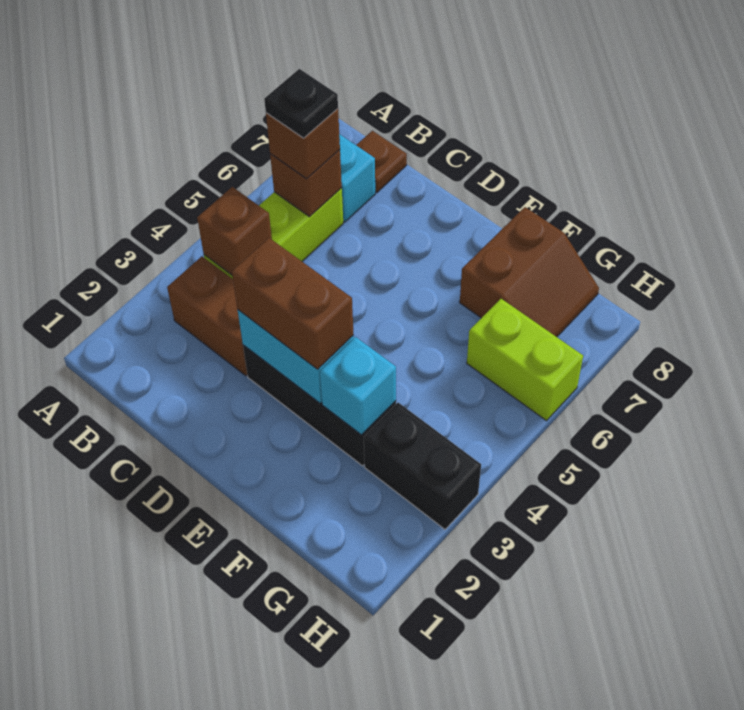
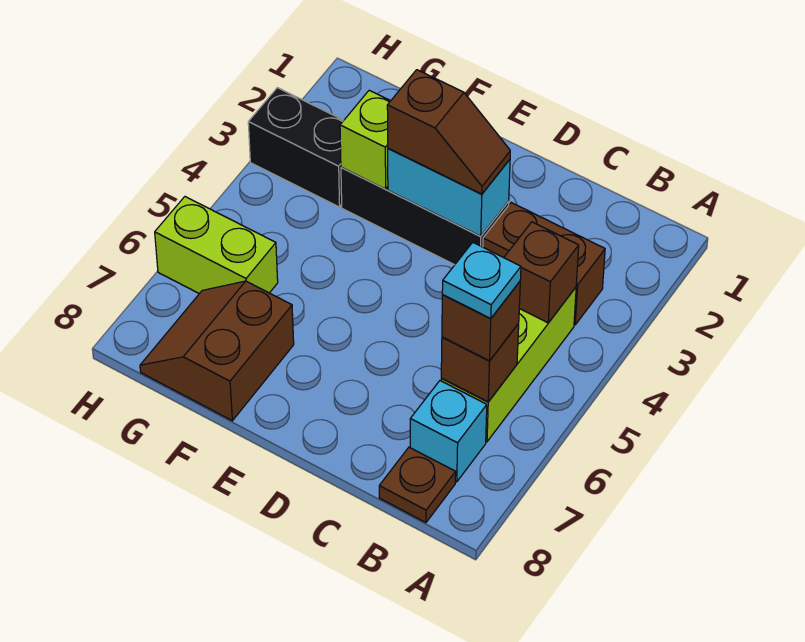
black 1x1 plate [264,69,338,138] -> cyan 1x1 plate [442,242,521,319]
brown 1x2 brick [232,238,354,369] -> brown 1x2 slope [387,70,510,194]
cyan 1x1 brick [320,337,396,435] -> lime 1x1 brick [340,90,390,189]

